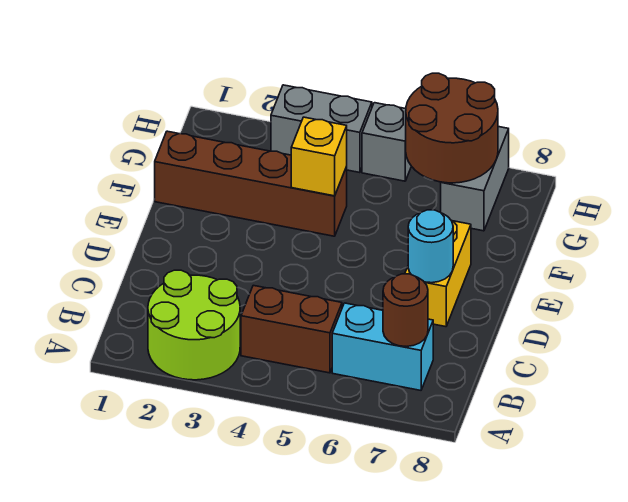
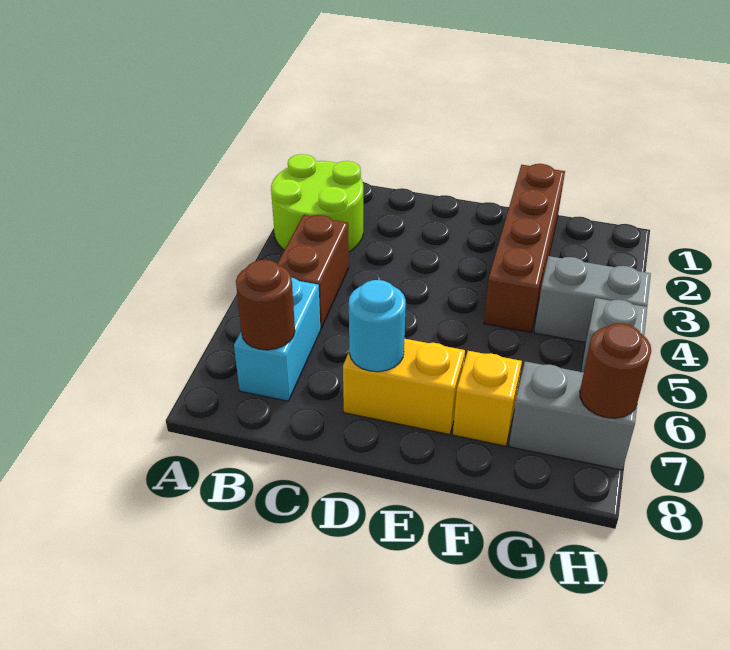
yellow 1x1 brick [291,117,347,196] -> yellow 1x1 brick moved to [453,351,522,446]
brown 2x2 round brick [405,73,498,183] -> brown 1x1 round brick [580,323,651,418]
grey 1x2 brick [271,85,372,173] -> grey 1x2 brick turned to [534,256,651,342]

